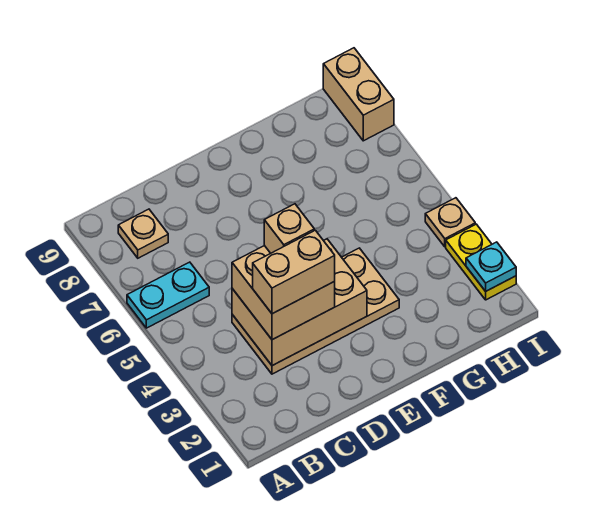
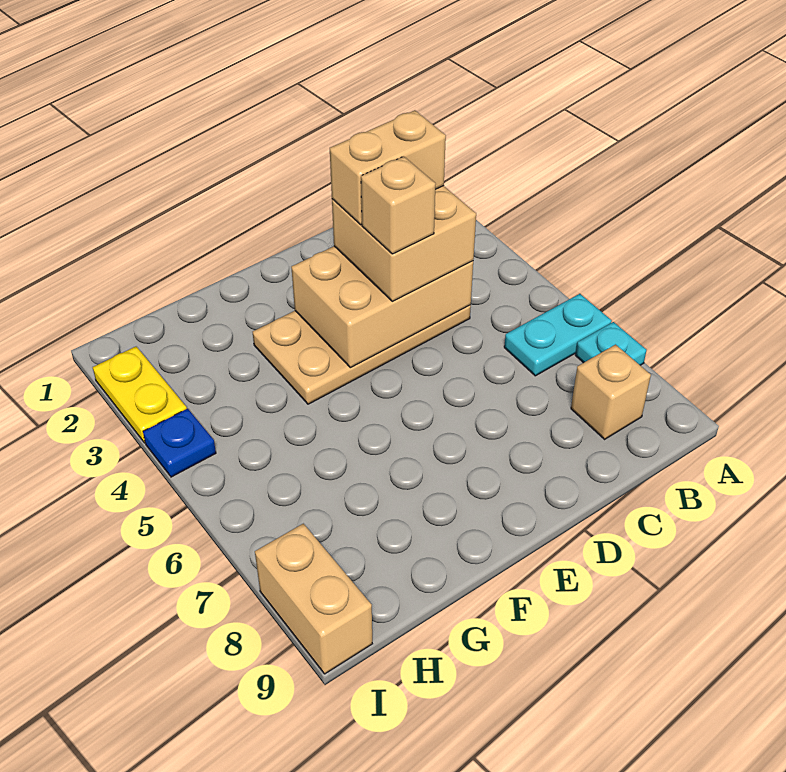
tan 1x1 plate [118,209,168,258] -> tan 1x1 brick [571,345,651,439]
cyan 1x1 plate [466,242,516,291] -> cyan 1x1 plate moved to [575,322,646,365]
tan 1x1 plate [425,198,475,247] -> blue 1x1 plate [143,409,216,477]

